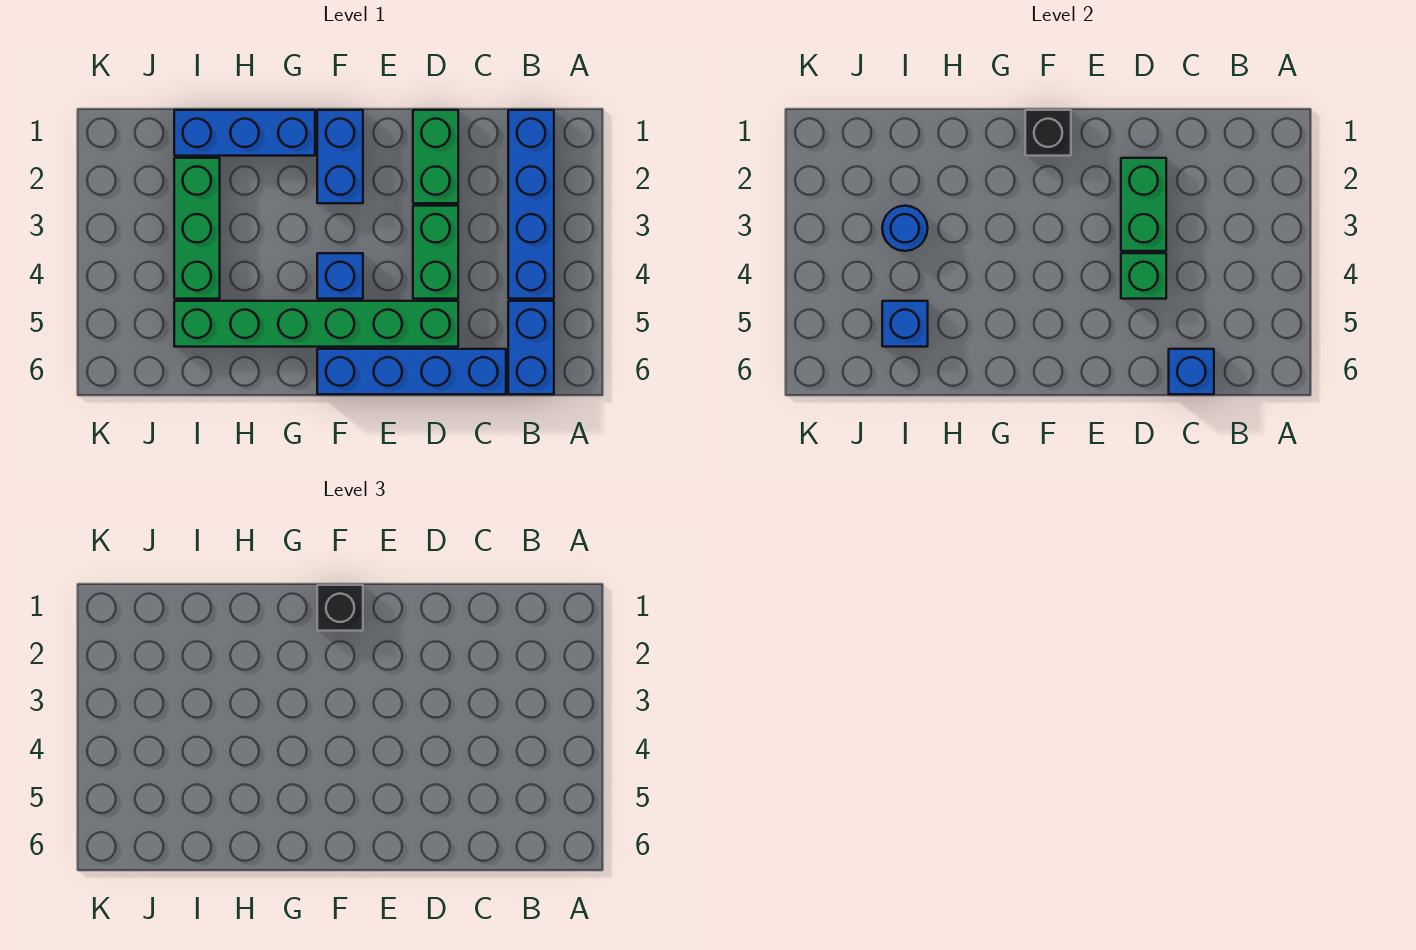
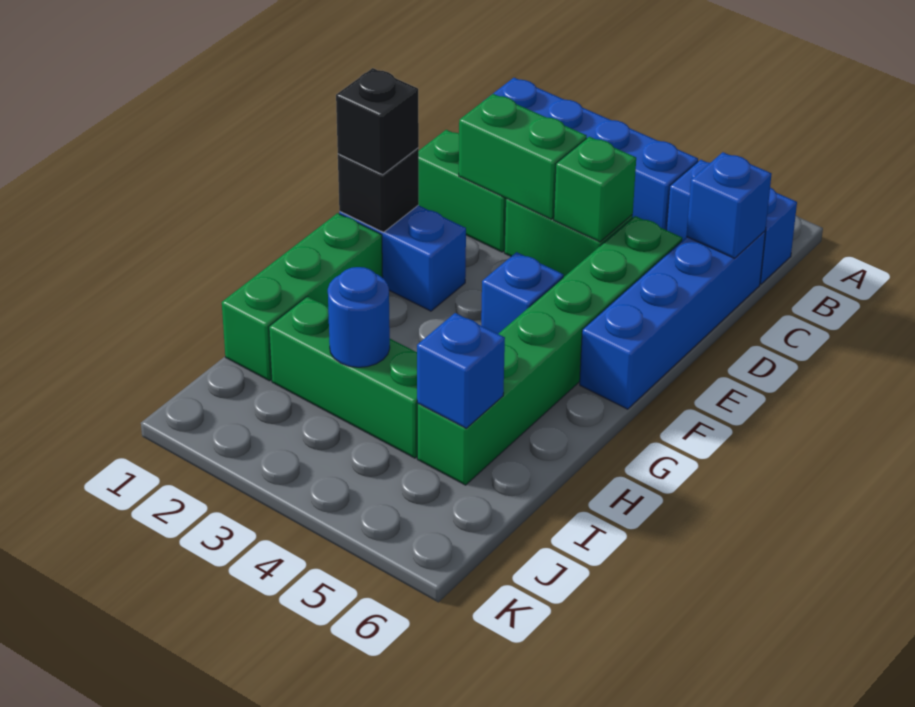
blue 1x3 brick [174,110,315,156] -> green 1x3 brick [222,213,383,381]

